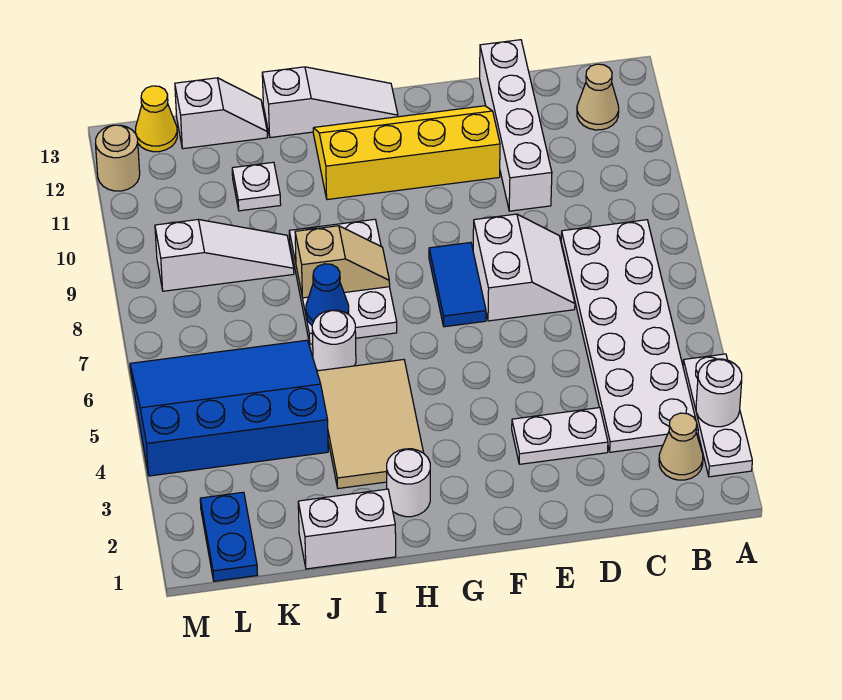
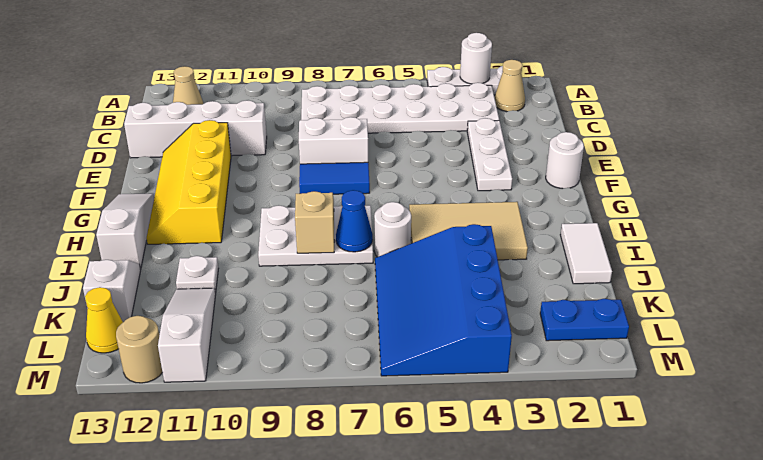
white 1x2 plate [512,408,608,464] -> white 1x3 plate [467,118,512,191]
white 1x1 round brick [387,449,430,517] -> white 1x1 round brick moved to [546,132,584,189]
white 1x2 brick [298,489,396,569] -> white 1x2 tile [560,223,612,284]
white 1x3 slope [155,219,294,291] -> white 1x3 slope moved to [158,288,216,382]

